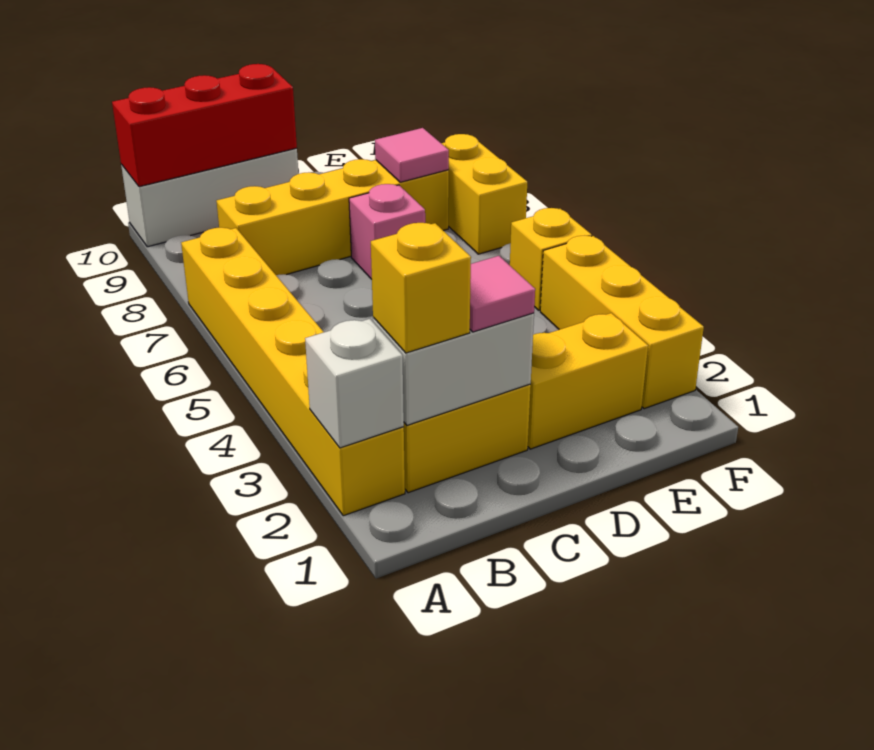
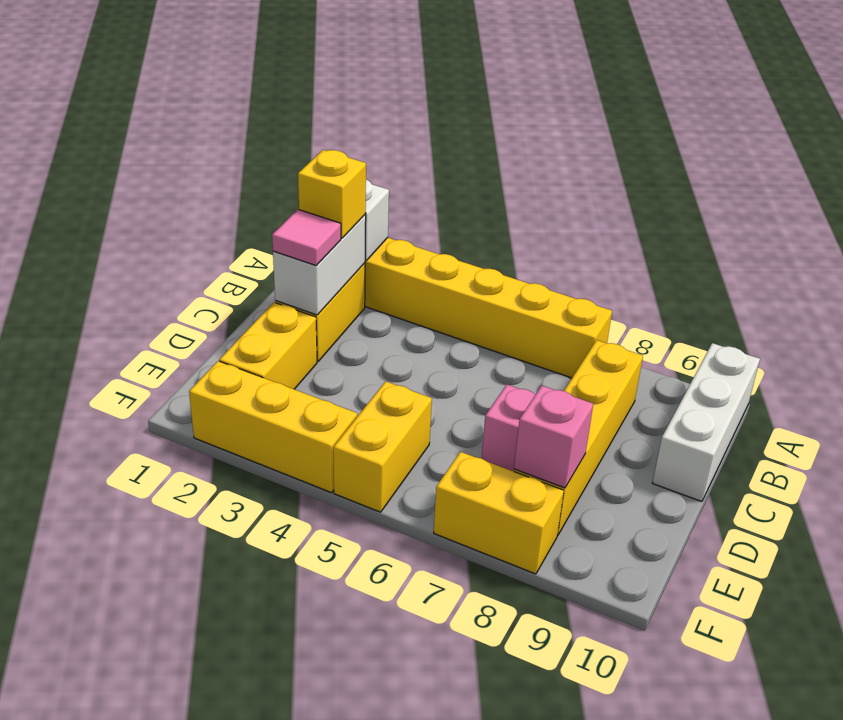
red 1x3 brick [112,64,297,187] -> none
pink 1x1 tile [375,128,449,182] -> pink 1x1 brick [514,386,593,488]
yellow 1x1 brick [510,208,592,310] -> yellow 1x2 brick [333,381,432,512]

